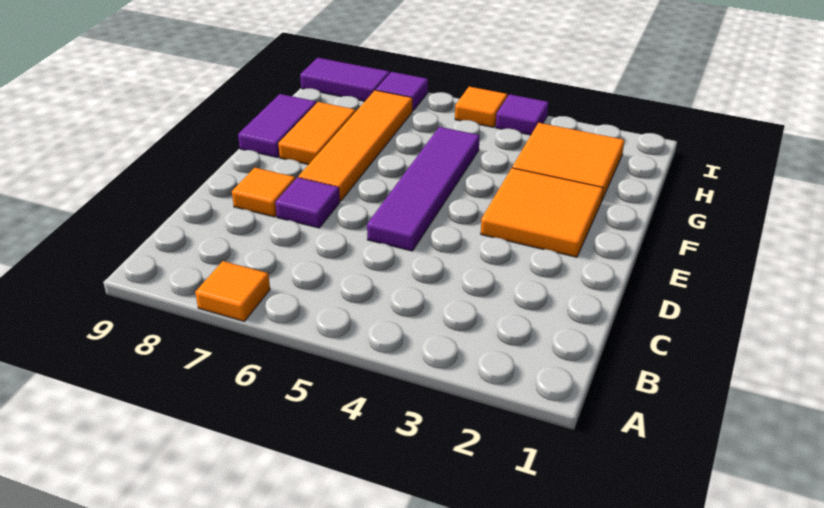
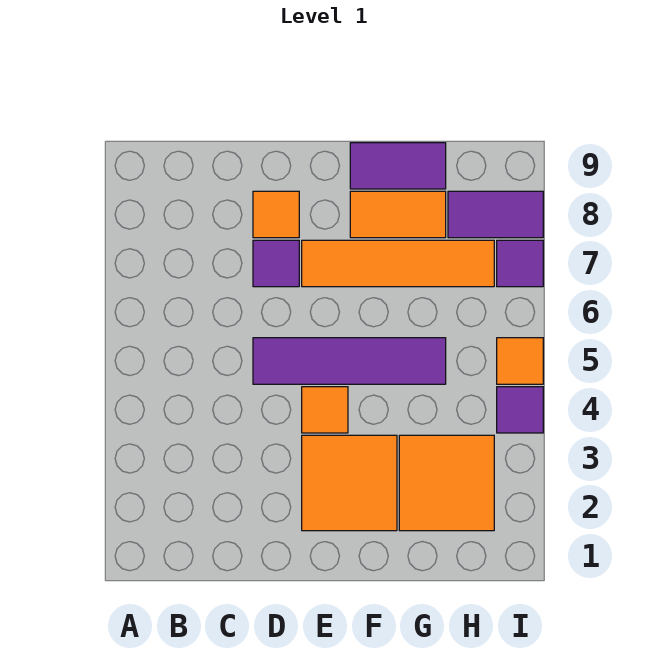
orange 1x1 tile [195,261,270,321] -> orange 1x1 tile moved to [302,387,348,433]
purple 1x2 tile [300,58,390,101] -> purple 1x2 tile turned to [448,191,543,238]

